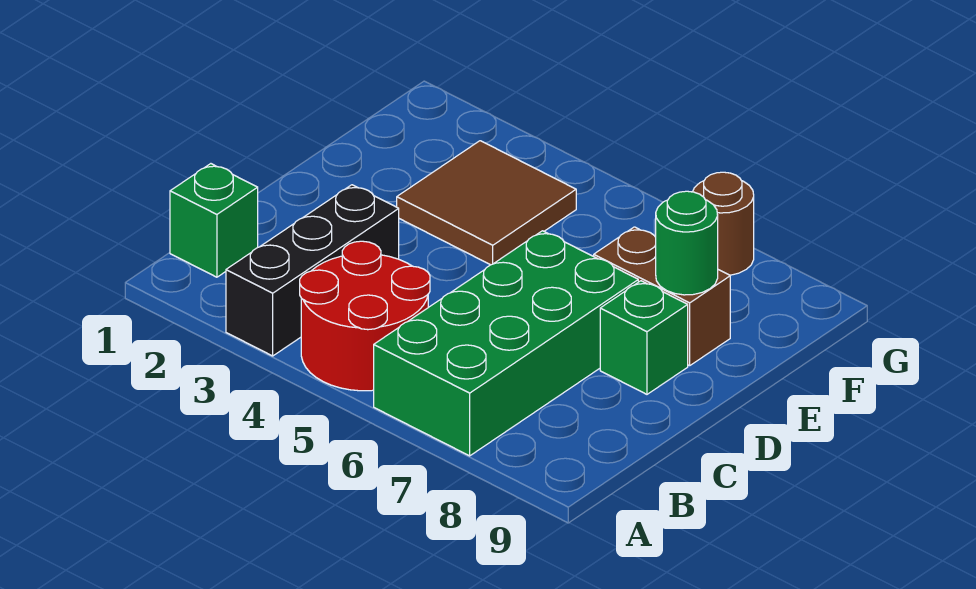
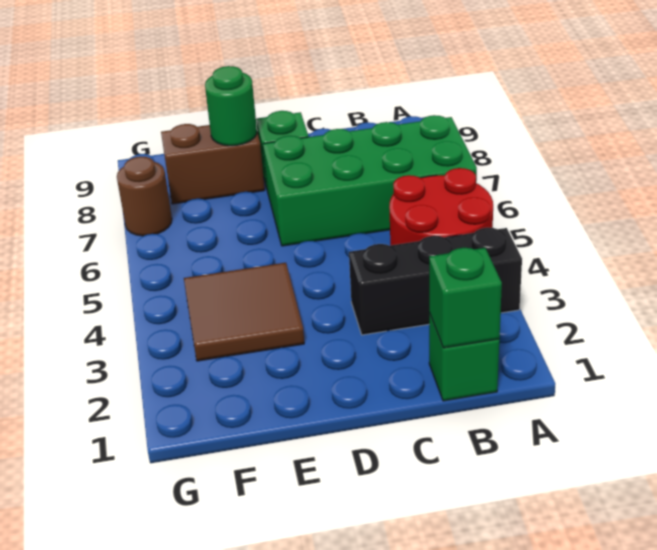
none -> green 1x1 brick [429,248,502,348]
brown 1x2 brick [594,227,730,366] -> brown 1x2 brick turned to [161,124,265,204]

